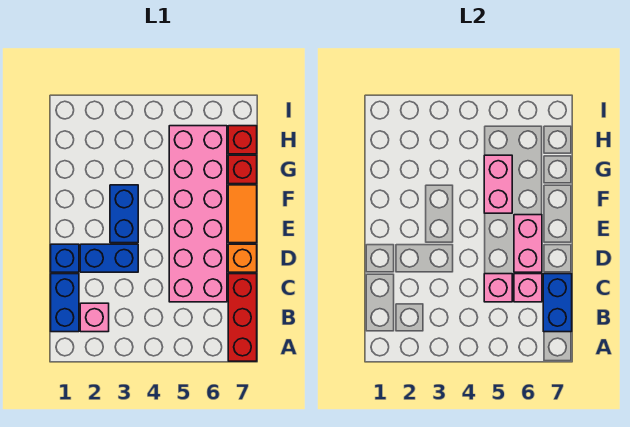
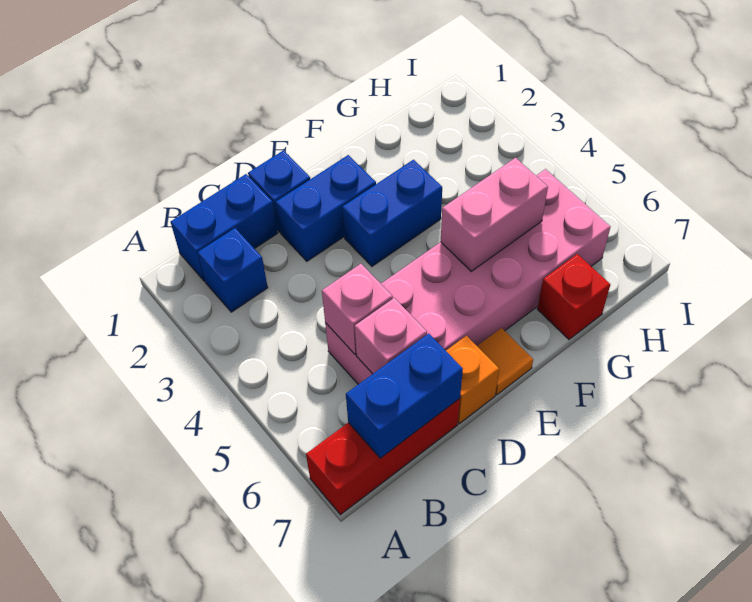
pink 1x1 brick [80,303,109,332] -> blue 1x1 brick [198,228,268,312]
blue 1x2 brick [80,244,138,272] -> blue 1x2 brick turned to [276,155,376,261]
pink 1x2 brick [514,215,542,272] -> none
orange 1x2 tile [228,185,257,243] -> orange 1x1 tile [477,328,533,395]
red 1x1 brick [228,126,257,154] -> none

